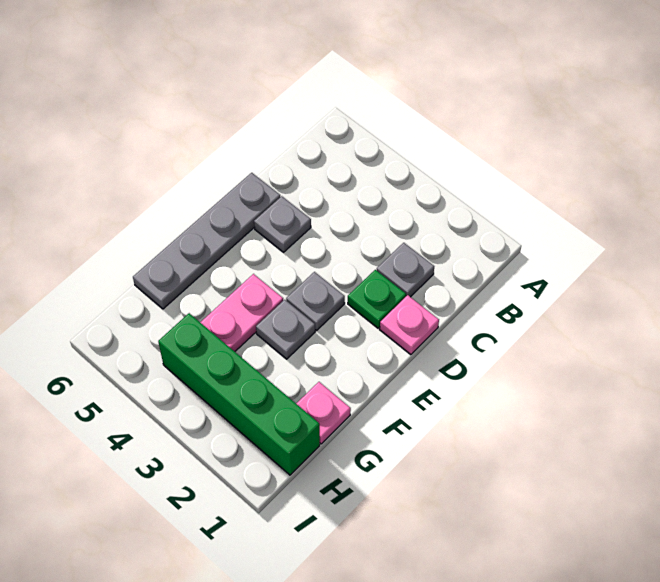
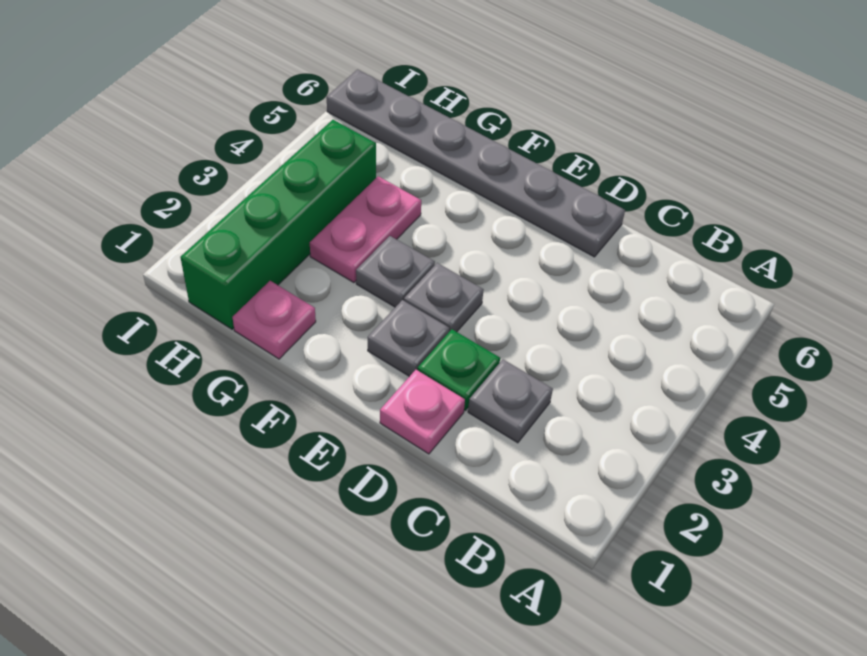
grey 1x1 plate [254,196,311,252] -> grey 1x1 plate moved to [368,300,449,376]
grey 1x4 plate [133,173,280,309] -> grey 1x6 plate [327,70,625,257]
pink 1x2 plate [200,274,283,352] -> pink 1x2 plate turned to [310,176,421,283]

